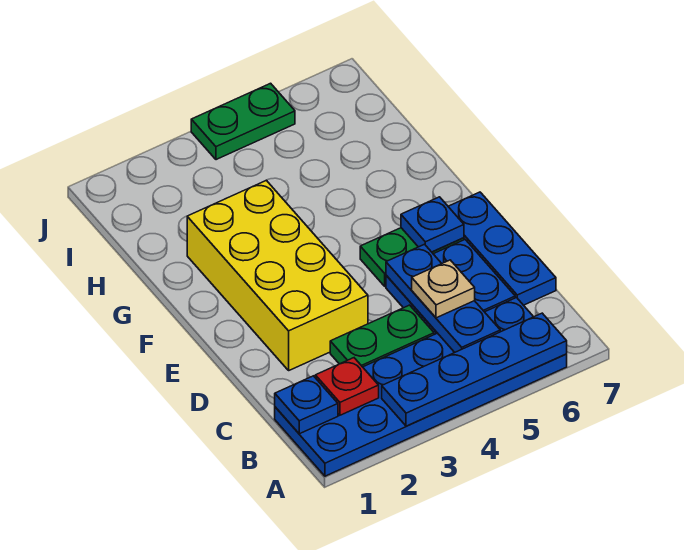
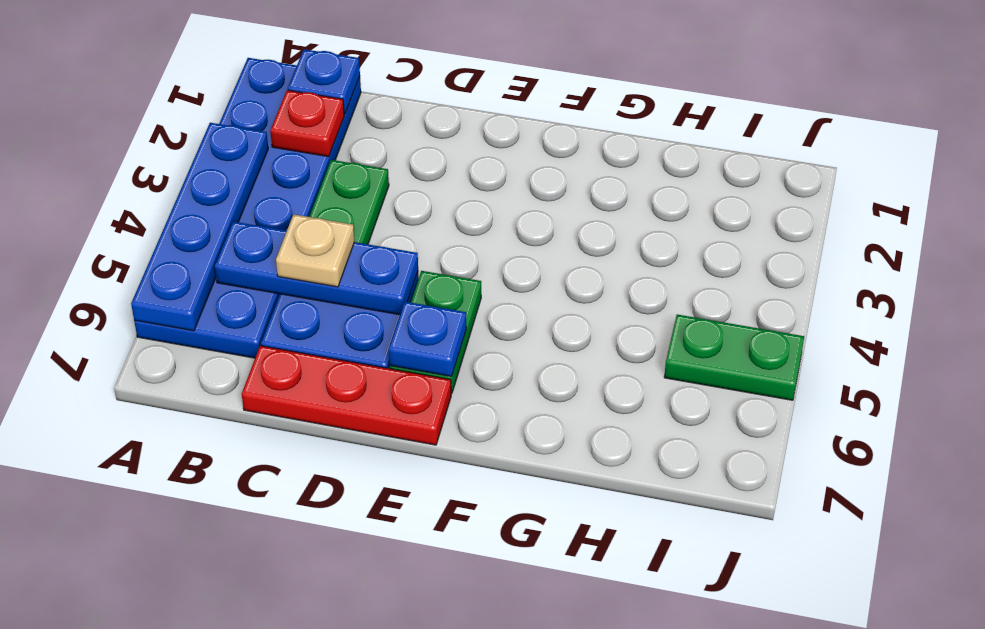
blue 1x3 plate [448,192,556,305] -> red 1x3 plate [242,346,451,445]
yellow 2x4 brick [187,180,368,370] -> none
green 1x2 plate [191,83,295,160] -> green 1x2 plate turned to [664,315,804,400]

